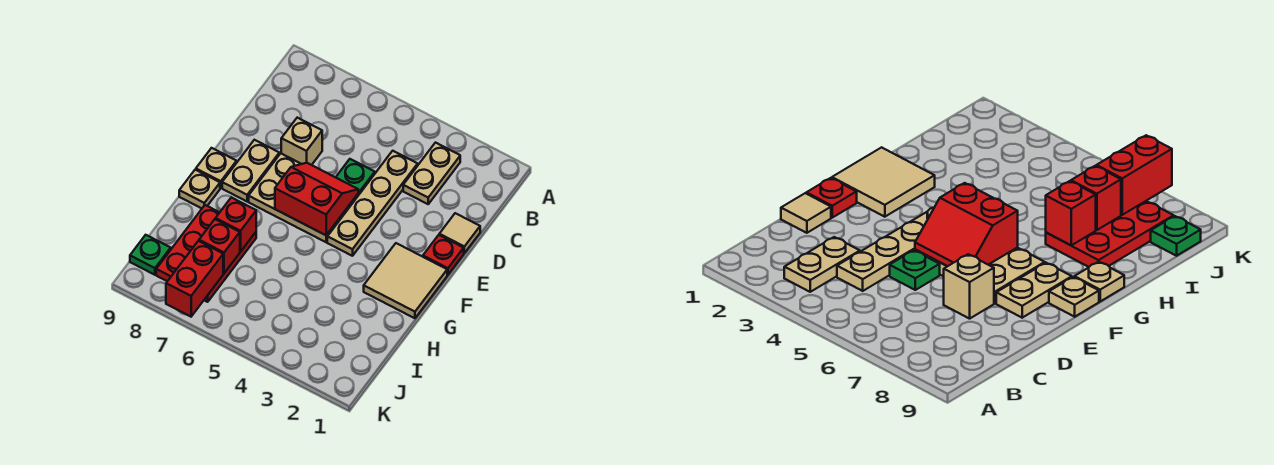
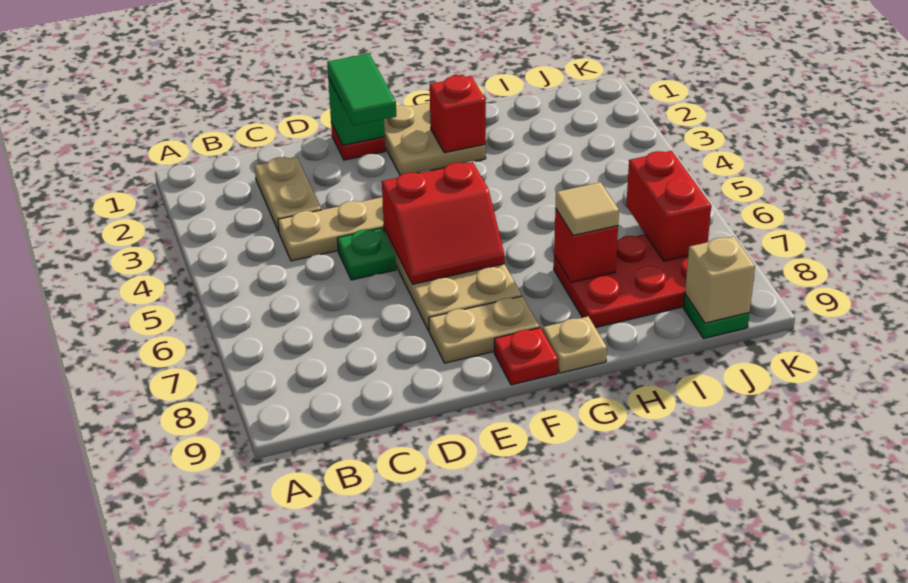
tan 1x2 plate [403,143,460,204] -> tan 1x2 plate turned to [255,157,321,232]
tan 1x1 tile [439,213,480,253] -> tan 1x1 tile moved to [556,182,619,236]
tan 1x1 brick [281,118,322,165] -> tan 1x1 brick moved to [685,236,755,323]
none -> green 1x1 brick [328,78,385,145]
none -> green 1x2 tile [327,54,396,125]
red 2x2 slope [275,163,358,235] -> red 2x2 slope turned to [382,162,505,284]
tan 2x2 tile [364,243,447,318] -> tan 2x2 plate [384,102,486,175]
tan 1x1 plate [196,148,237,188] -> red 1x1 plate [494,328,558,385]
red 1x1 brick [199,219,240,273] -> red 1x1 brick moved to [430,76,486,153]
red 1x2 brick [166,241,223,317] -> red 1x2 brick turned to [626,151,711,261]

